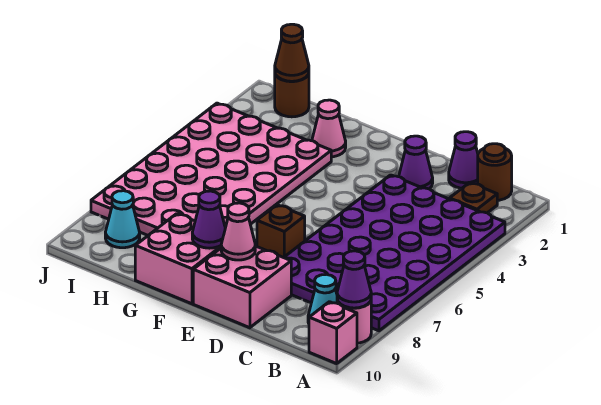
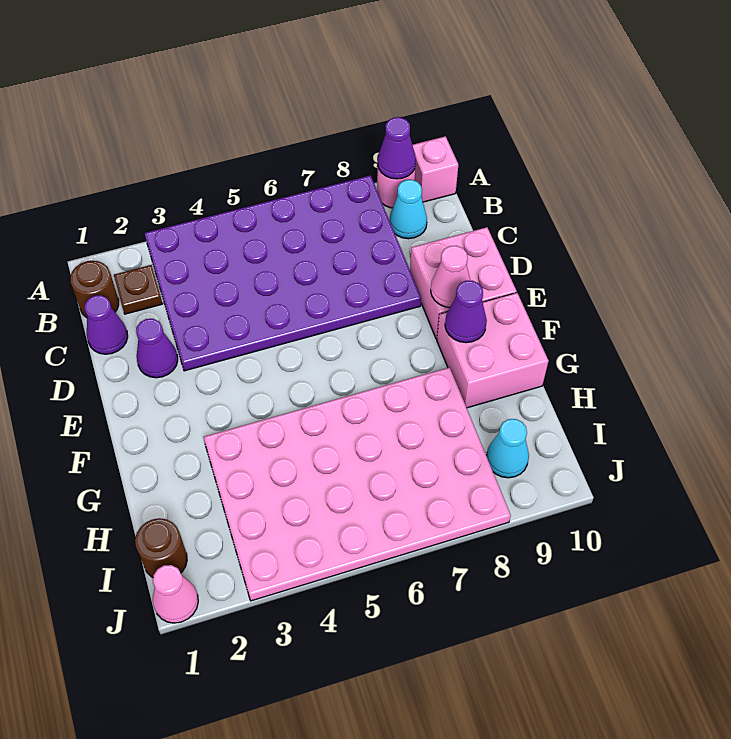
brown 1x1 brick [257,205,305,258] -> none
pink 1x1 cone [312,100,346,157] -> pink 1x1 cone moved to [153,565,198,623]
brown 1x1 cone [275,24,309,81] -> none

